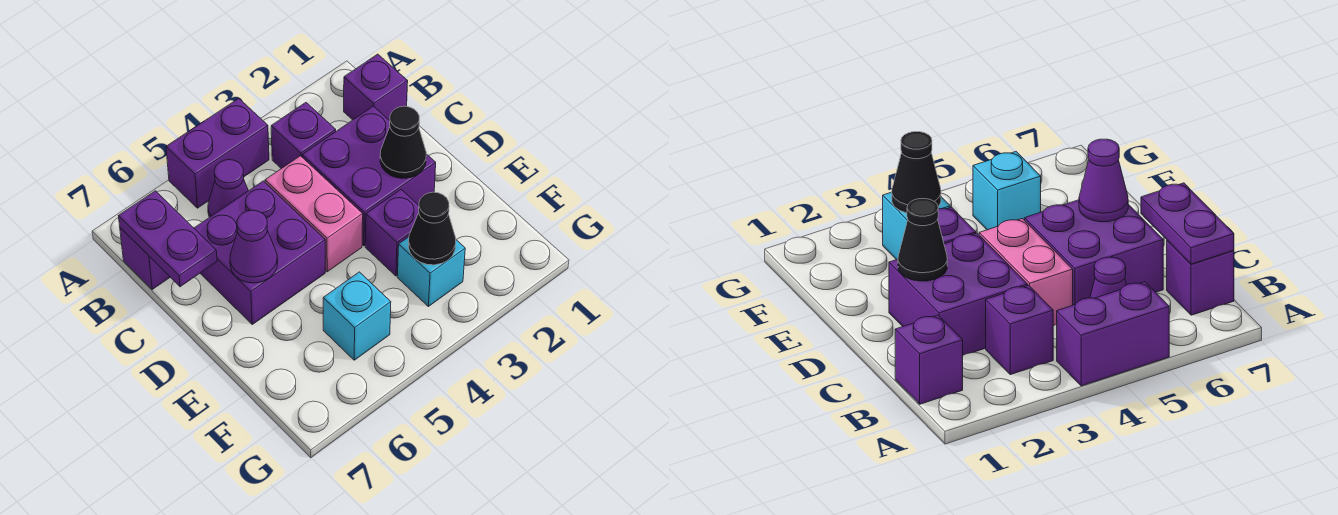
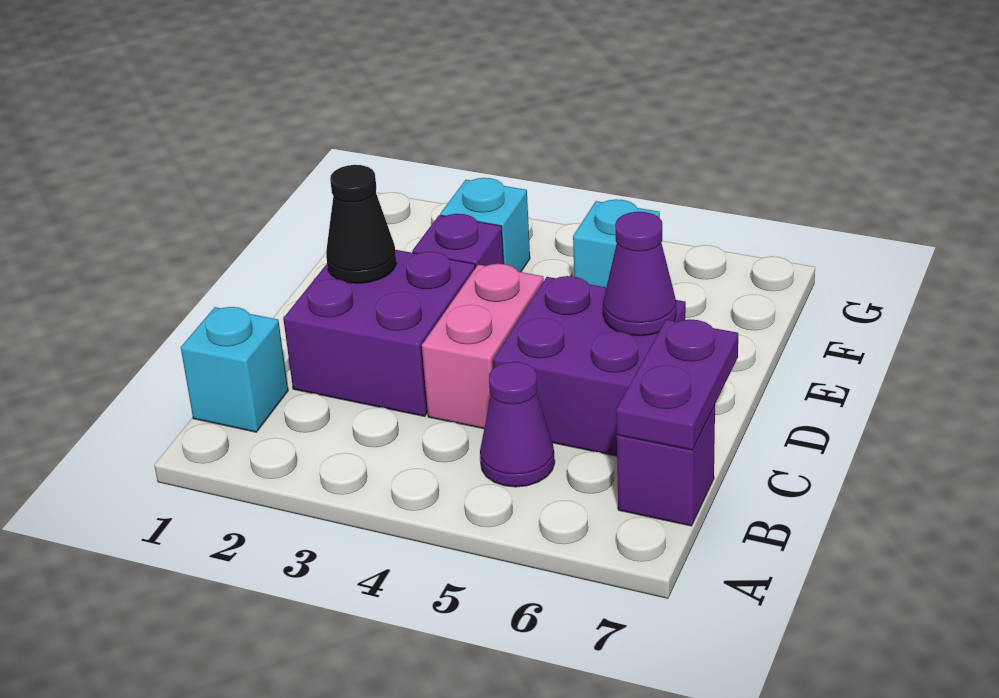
purple 1x2 brick [166,98,269,208] -> none
purple 1x1 brick [344,54,408,121] -> cyan 1x1 brick [181,307,288,432]
purple 1x1 brick [271,103,336,169] -> none
black 1x1 cone [408,192,456,265] -> none

